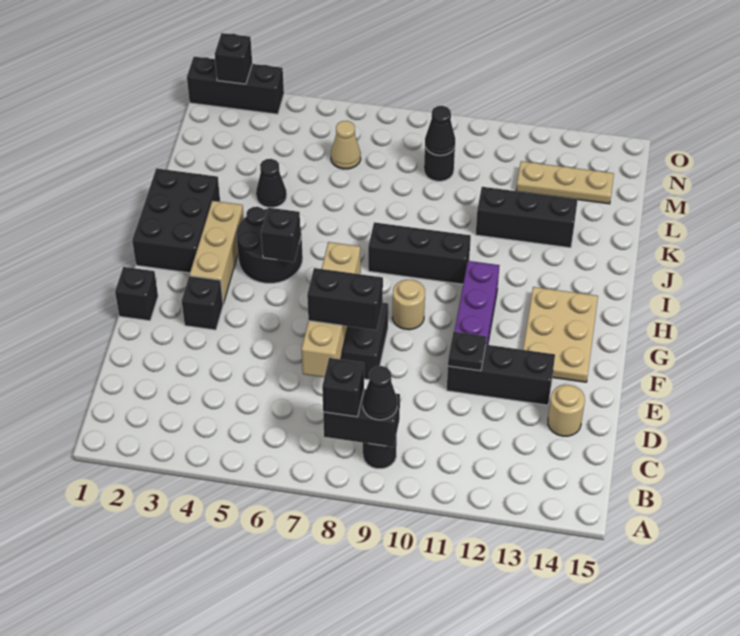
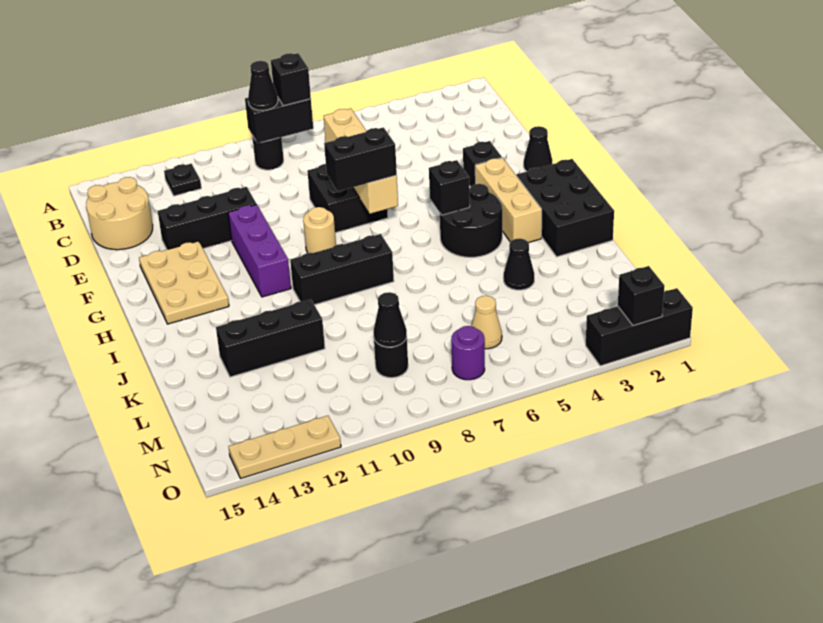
tan 1x1 round brick [548,385,585,436] -> tan 2x2 round brick [86,177,153,250]
black 1x2 brick [307,268,383,330] -> black 1x2 brick moved to [324,127,397,191]
black 1x1 plate [448,332,486,371] -> black 1x1 plate moved to [164,164,201,196]
black 1x1 brick [115,267,158,321] -> black 1x1 cone [524,126,553,171]
tan 1x3 plate [516,161,614,204] -> tan 1x3 plate moved to [228,416,341,478]
none -> purple 1x1 round brick [451,326,485,380]

